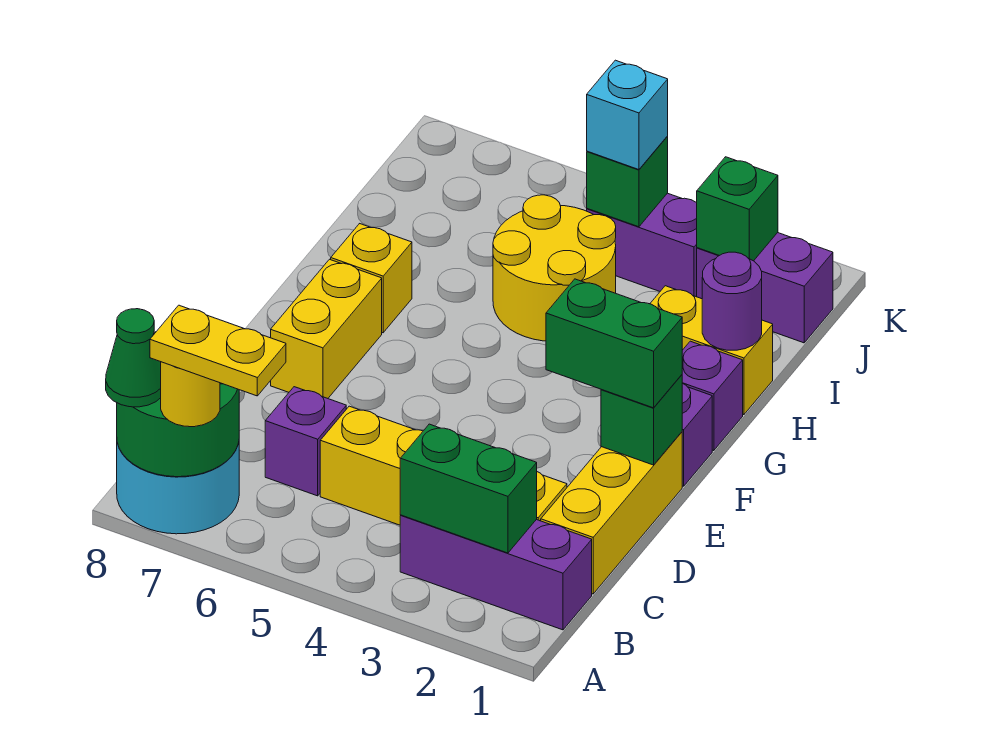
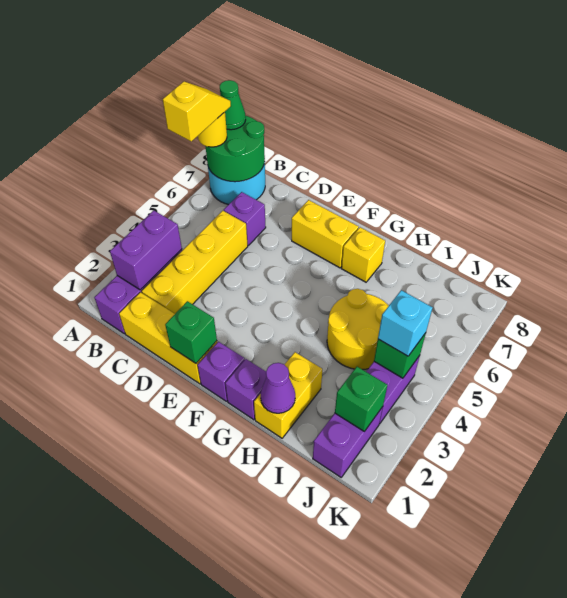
yellow 1x2 plate [150,305,286,396] -> yellow 1x2 slope [163,82,231,141]
green 1x2 brick [400,424,537,553] -> purple 1x2 brick [110,210,182,290]
green 1x2 brick [546,279,682,408] -> none
purple 1x1 round brick [702,252,762,350] -> purple 1x1 cone [261,363,295,413]

